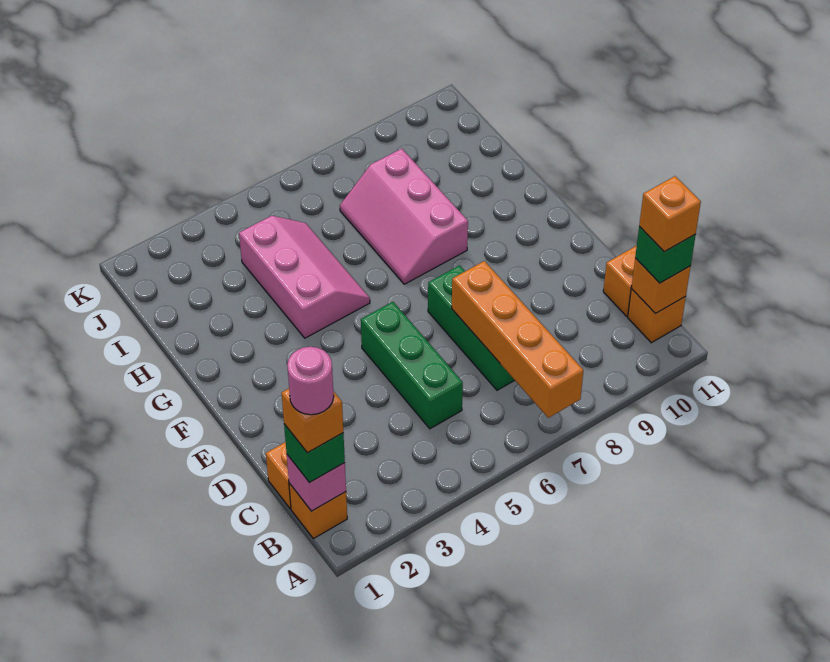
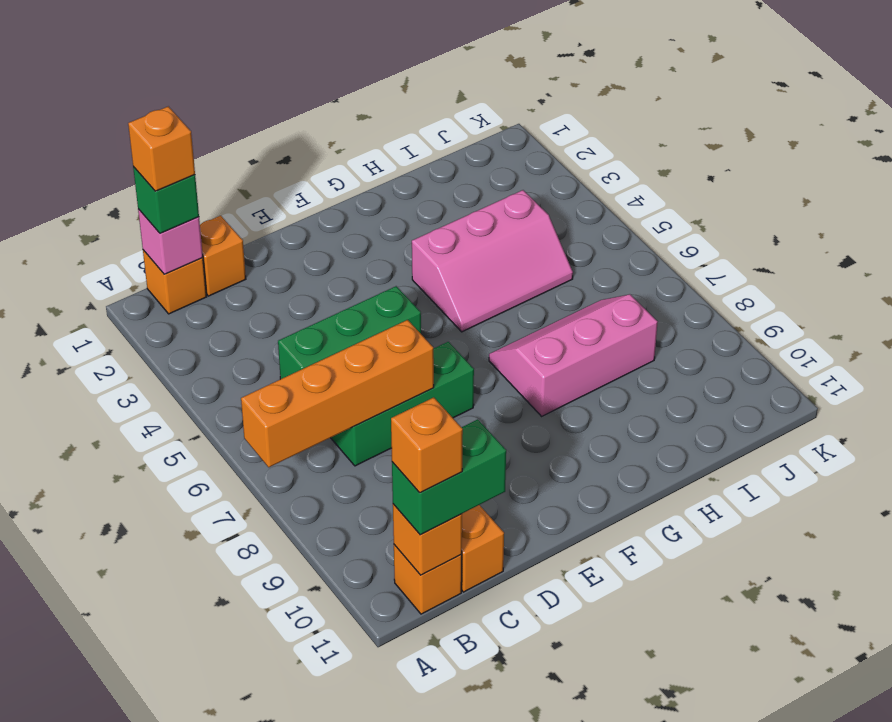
pink 1x1 round brick [287,347,334,415] -> none
green 1x1 brick [635,227,696,283] -> green 1x2 brick [392,419,506,535]

